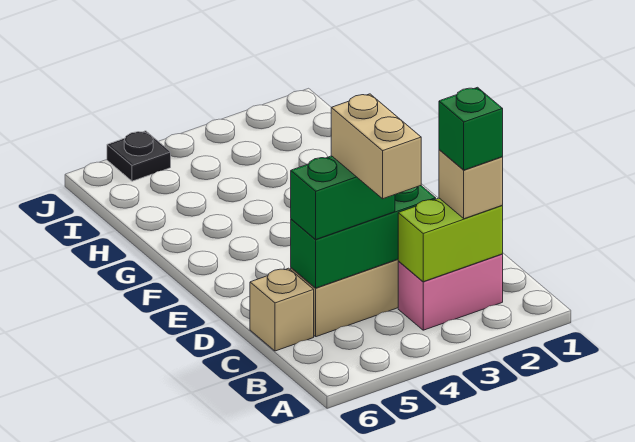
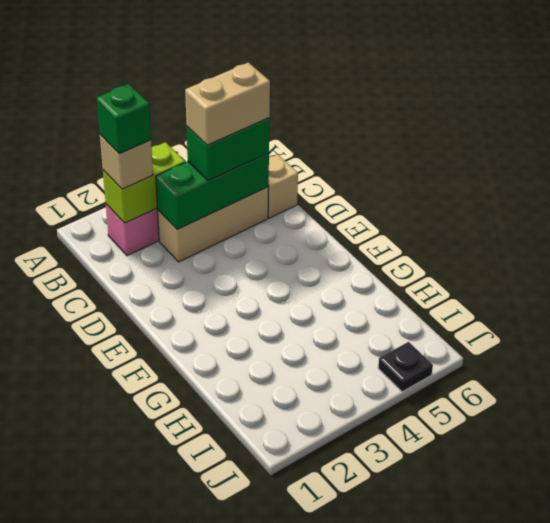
tan 1x2 brick [331,94,421,199] -> tan 1x2 brick turned to [185,62,270,145]

